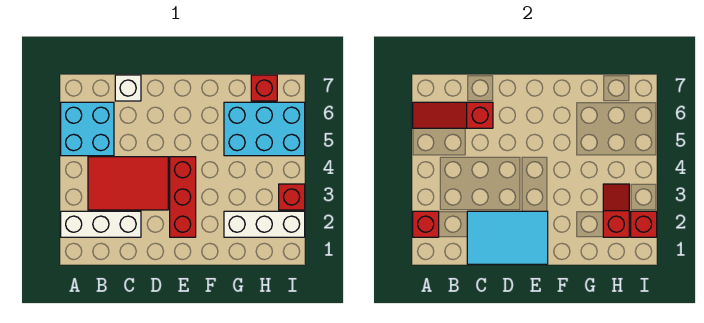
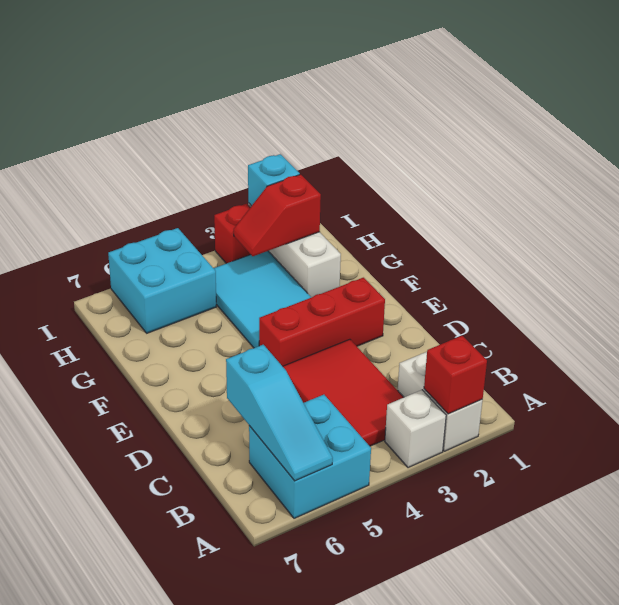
white 1x3 brick [61,211,141,237] -> white 1x2 brick [398,352,483,451]
red 1x3 slope [413,102,493,128] -> cyan 1x3 slope [226,345,333,481]
cyan 2x3 tile [467,211,548,264] -> cyan 2x3 tile moved to [214,251,311,348]
white 1x1 brick [115,75,141,101] -> white 1x1 brick moved to [385,390,446,468]
cyan 2x3 brick [224,102,305,156] -> cyan 2x2 brick [108,228,216,333]
red 1x1 brick [251,75,277,101] -> none
red 1x1 brick [631,211,657,237] -> cyan 1x1 brick [248,154,300,206]

